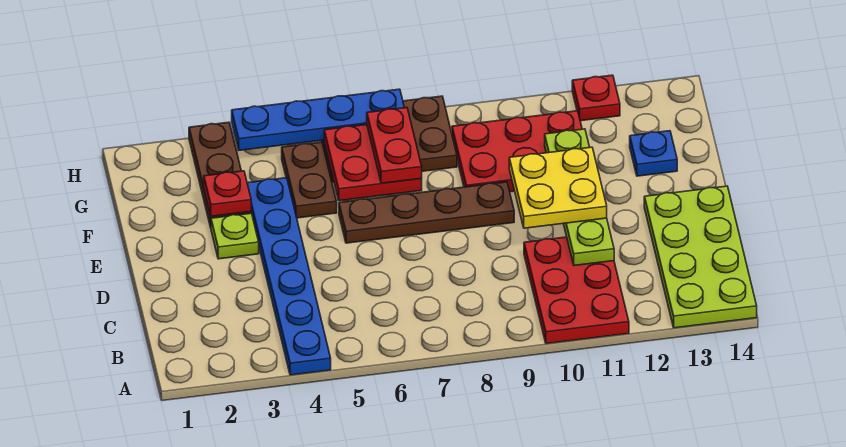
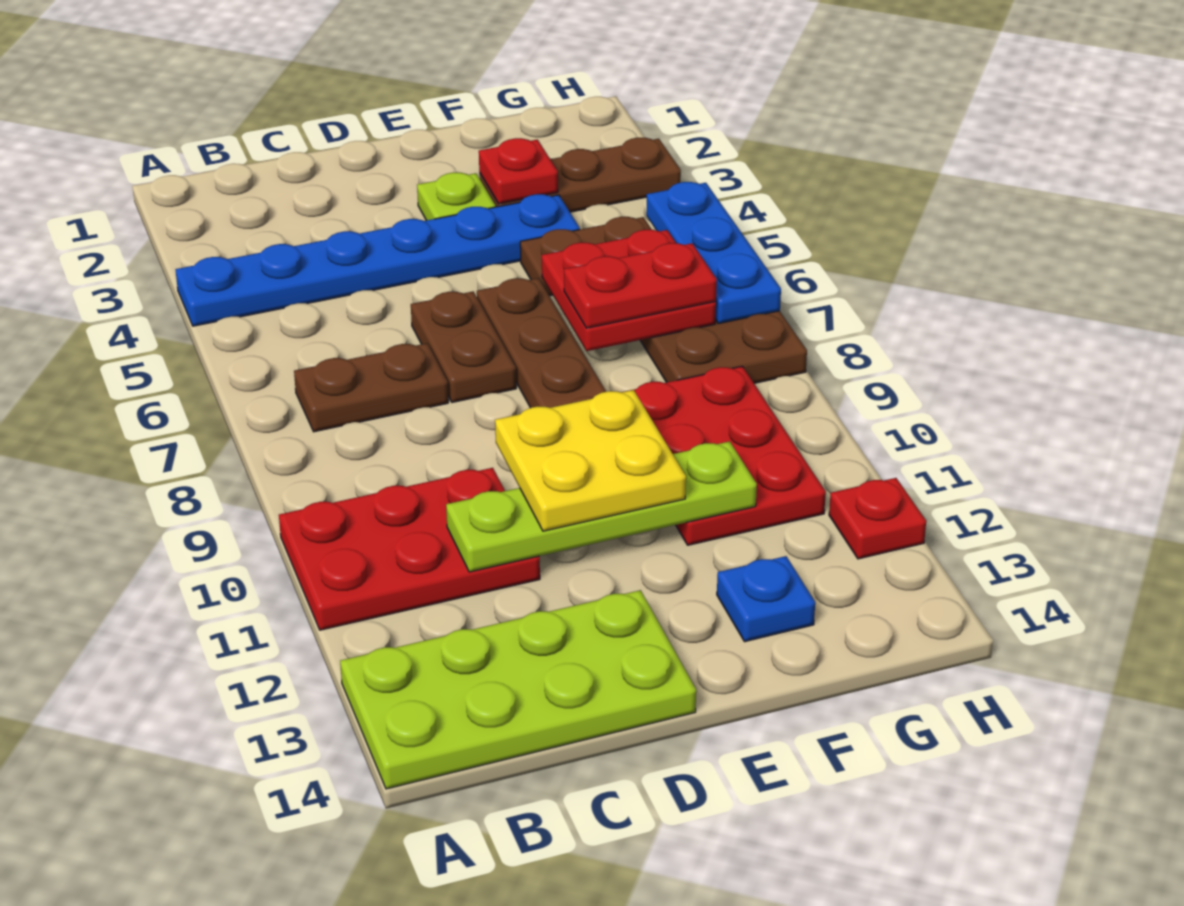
none -> brown 1x2 plate [294,343,448,432]
none -> brown 1x2 plate [411,291,516,402]
blue 1x4 plate [232,89,404,150] -> blue 1x3 plate [646,182,781,324]

